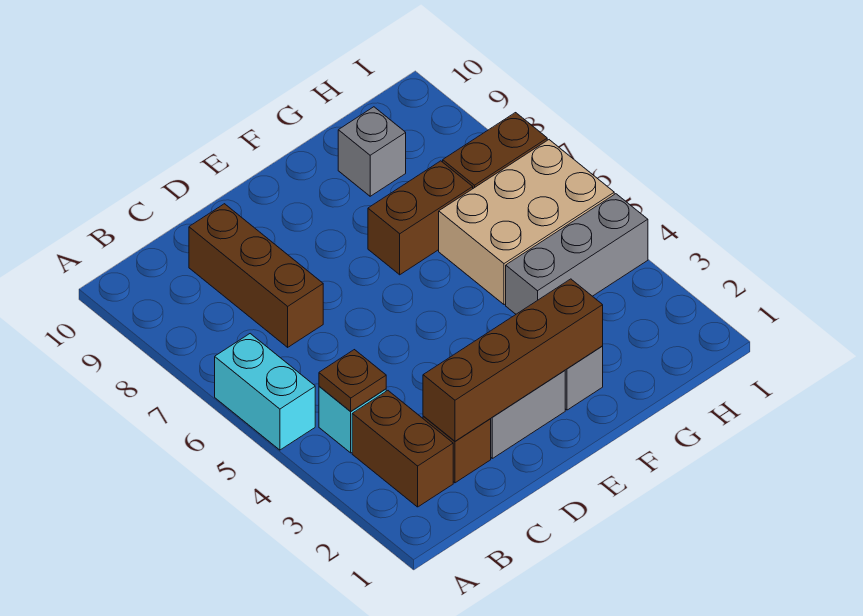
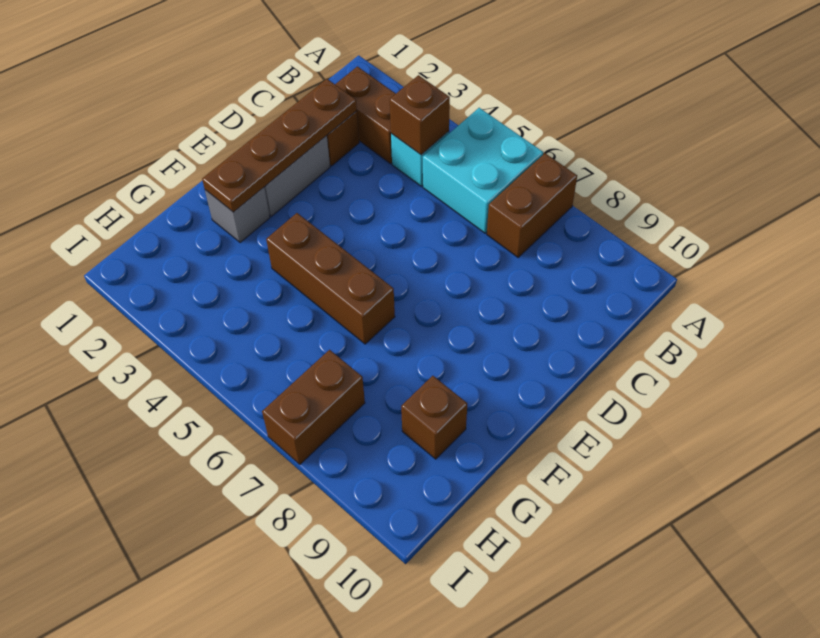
cyan 1x2 brick [215,334,315,450] -> cyan 2x2 brick [423,108,543,233]
brown 1x1 plate [319,350,386,411] -> brown 1x1 brick [390,75,450,155]
brown 1x4 brick [423,279,603,441] -> brown 1x4 plate [202,79,357,212]
brown 1x3 brick [189,204,323,347] -> brown 1x3 brick moved to [266,213,395,344]
brown 1x2 brick [368,161,473,275] -> brown 1x2 brick moved to [487,153,577,257]
grey 1x3 brick [506,194,648,314] -> none
tan 2x3 brick [439,140,614,305] -> none
grey 1x1 brick [338,107,406,196] -> brown 1x1 brick [401,376,467,459]

